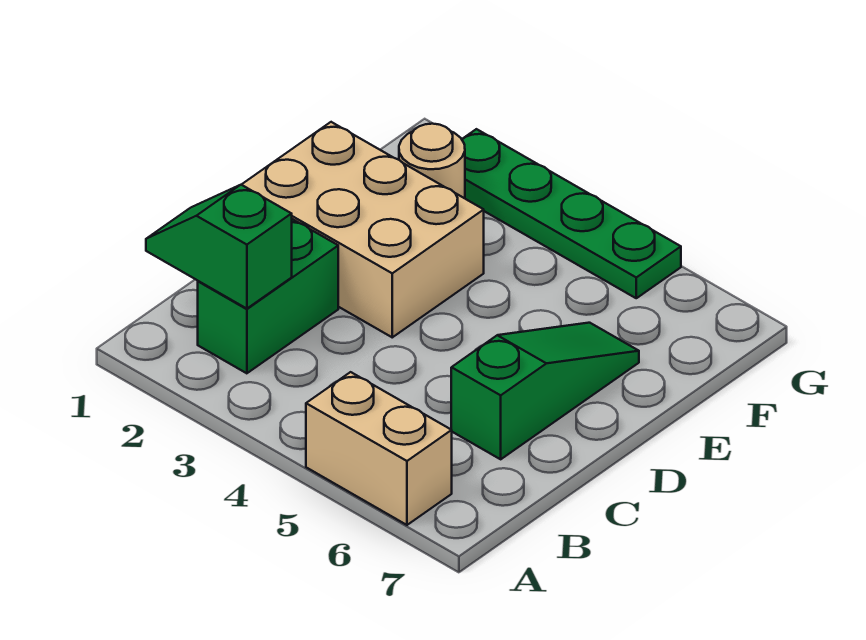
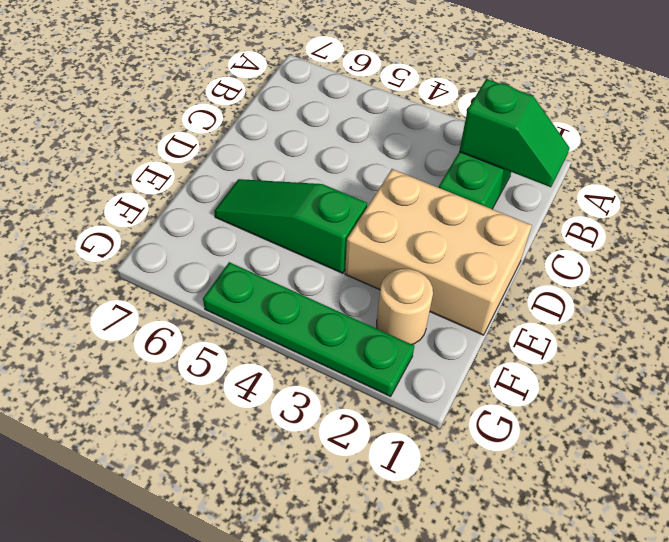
tan 1x2 brick [306,372,452,525] -> none
green 1x3 slope [451,323,639,459] -> green 1x3 slope turned to [214,179,367,273]

